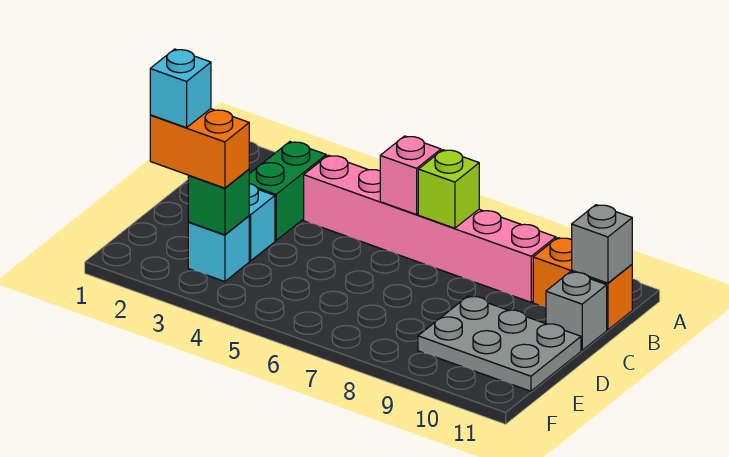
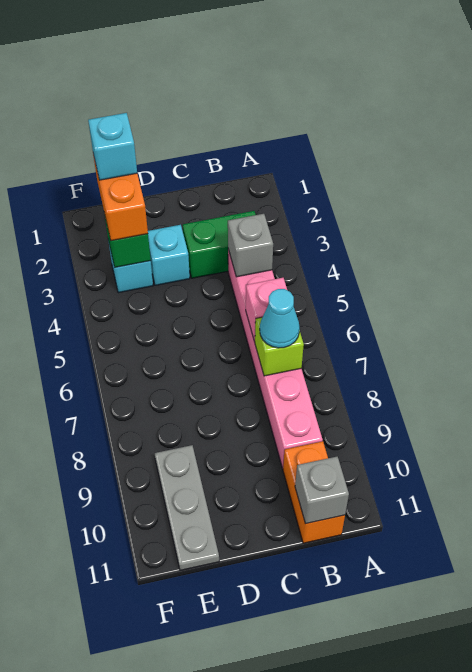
none -> cyan 1x1 cone [260,289,300,348]
grey 1x1 brick [546,272,607,350] -> grey 1x1 brick moved to [228,214,273,277]
grey 2x3 plate [418,296,581,391] -> grey 1x3 plate [155,445,219,570]

